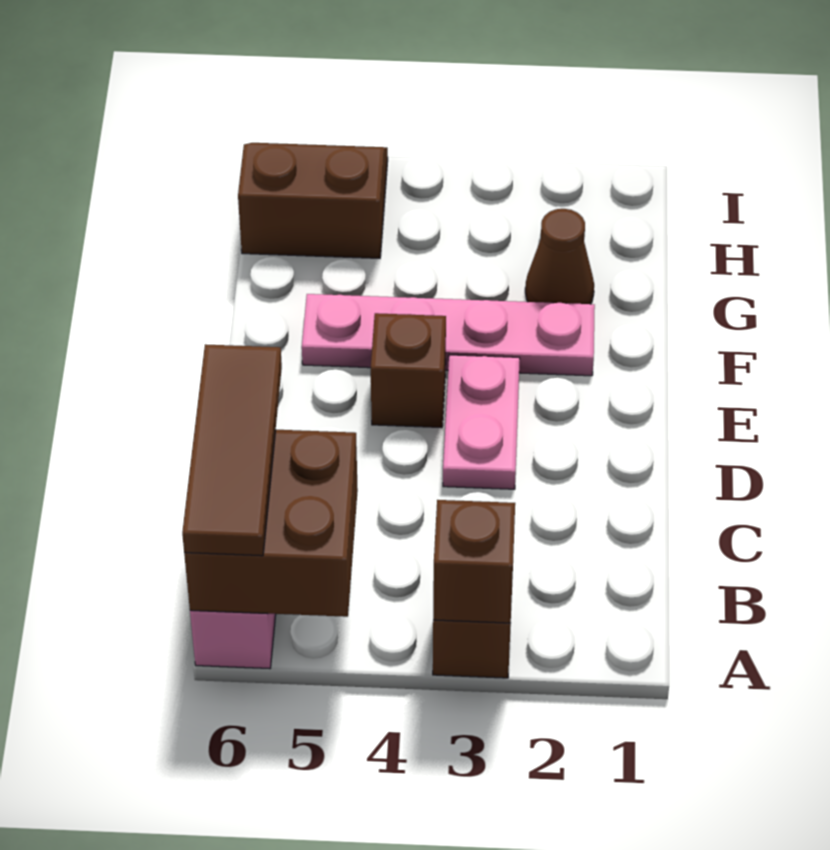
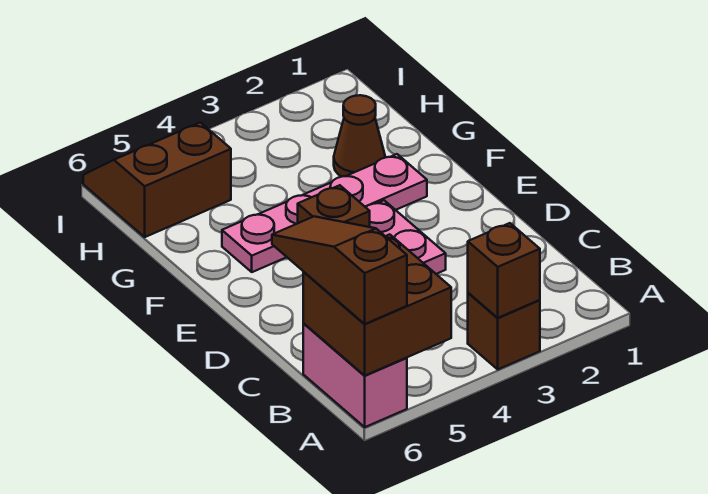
brown 1x3 tile [182,344,282,556] -> brown 1x3 slope [272,216,407,324]

